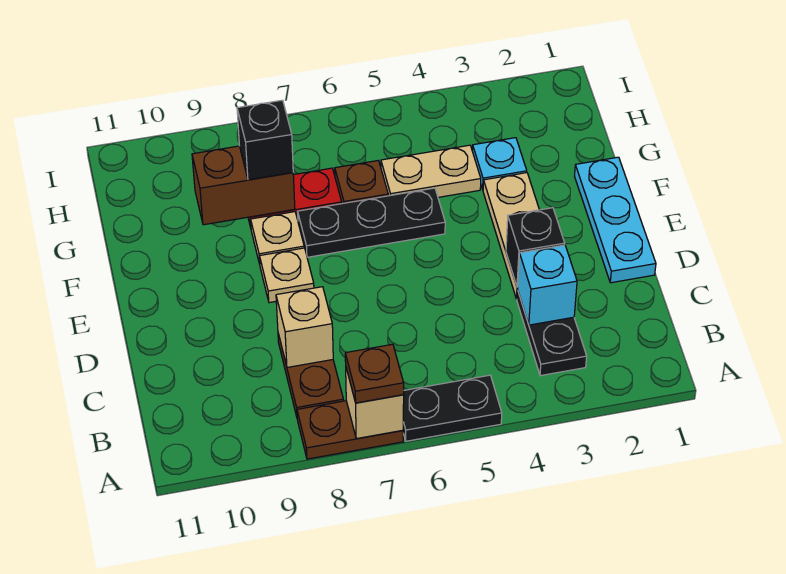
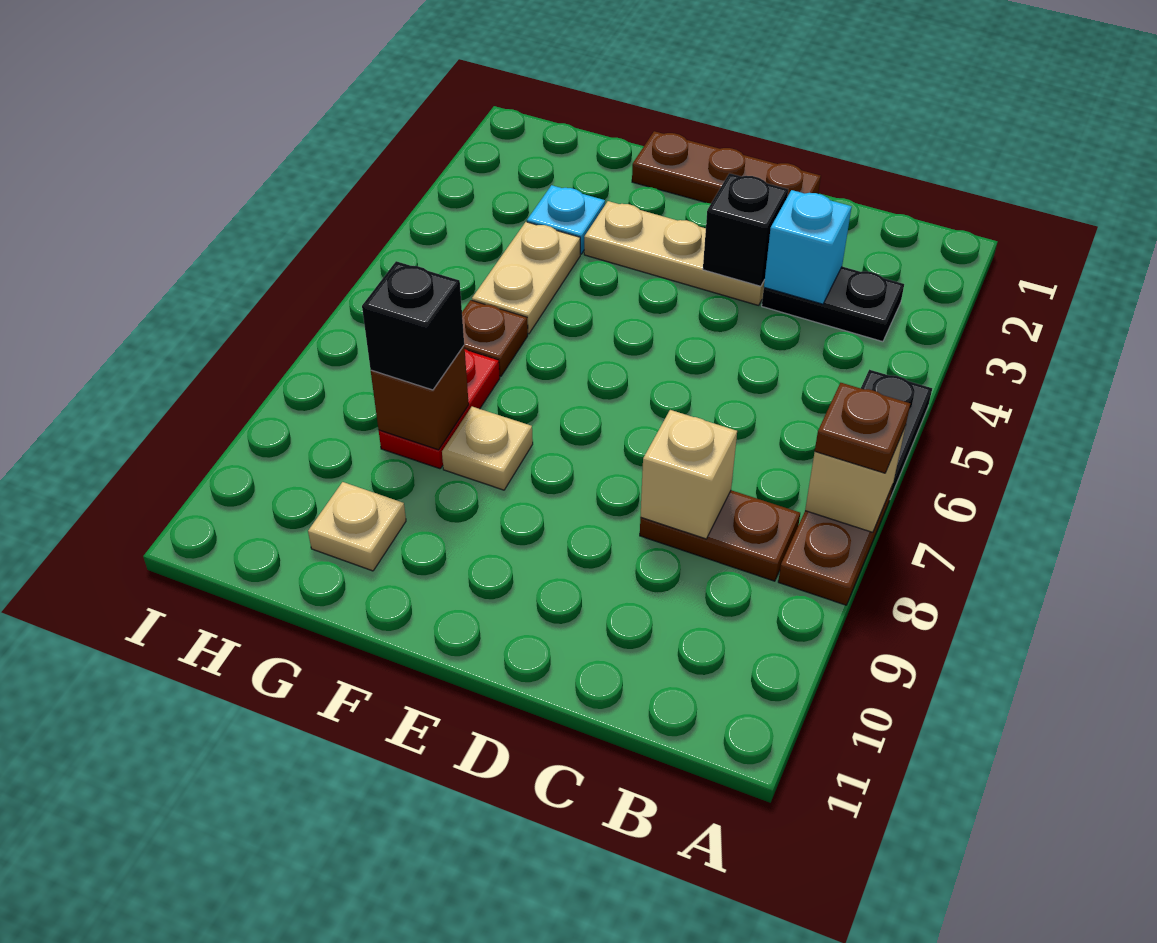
cyan 1x3 plate [575,157,656,283] -> brown 1x3 plate [632,131,821,204]
tan 1x1 plate [260,248,314,303] -> tan 1x1 plate moved to [308,482,406,571]
black 1x3 plate [298,188,445,257] -> none
brown 1x2 brick [192,146,295,225] -> brown 1x1 brick [371,346,469,450]

